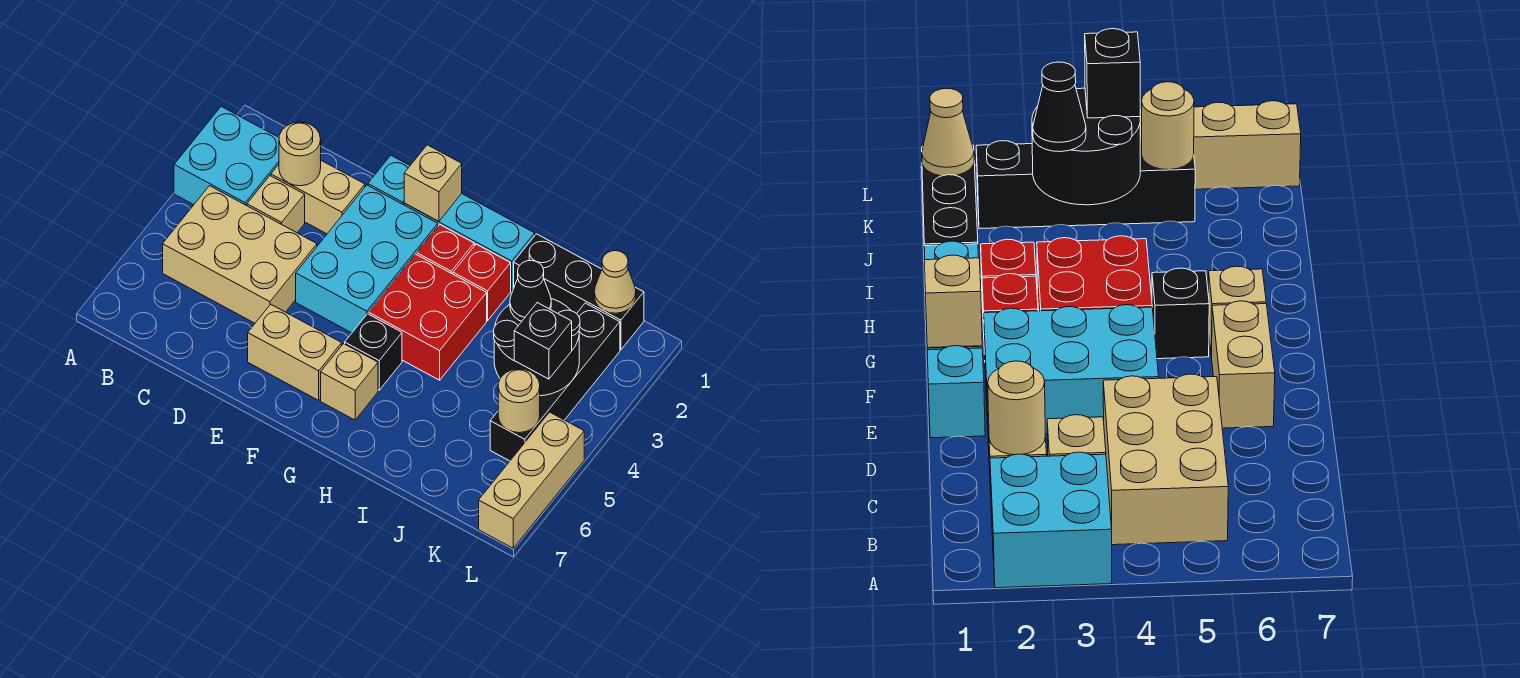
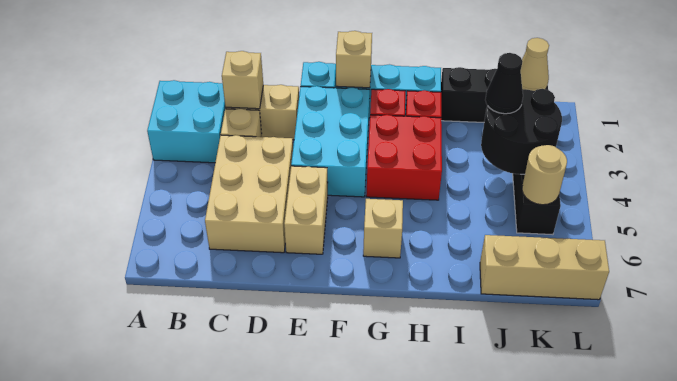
tan 2x3 brick [163,186,317,323] -> tan 2x3 brick turned to [205,135,293,253]
tan 1x1 round brick [279,122,321,186] -> tan 1x1 brick [222,51,263,109]
tan 1x2 brick [248,304,342,400] -> tan 1x2 brick turned to [284,166,328,254]
black 1x1 brick [345,314,402,390] -> none
black 1x1 brick [514,303,572,379] -> none
tan 1x3 brick [479,412,584,548] -> tan 1x3 brick turned to [480,235,609,300]

